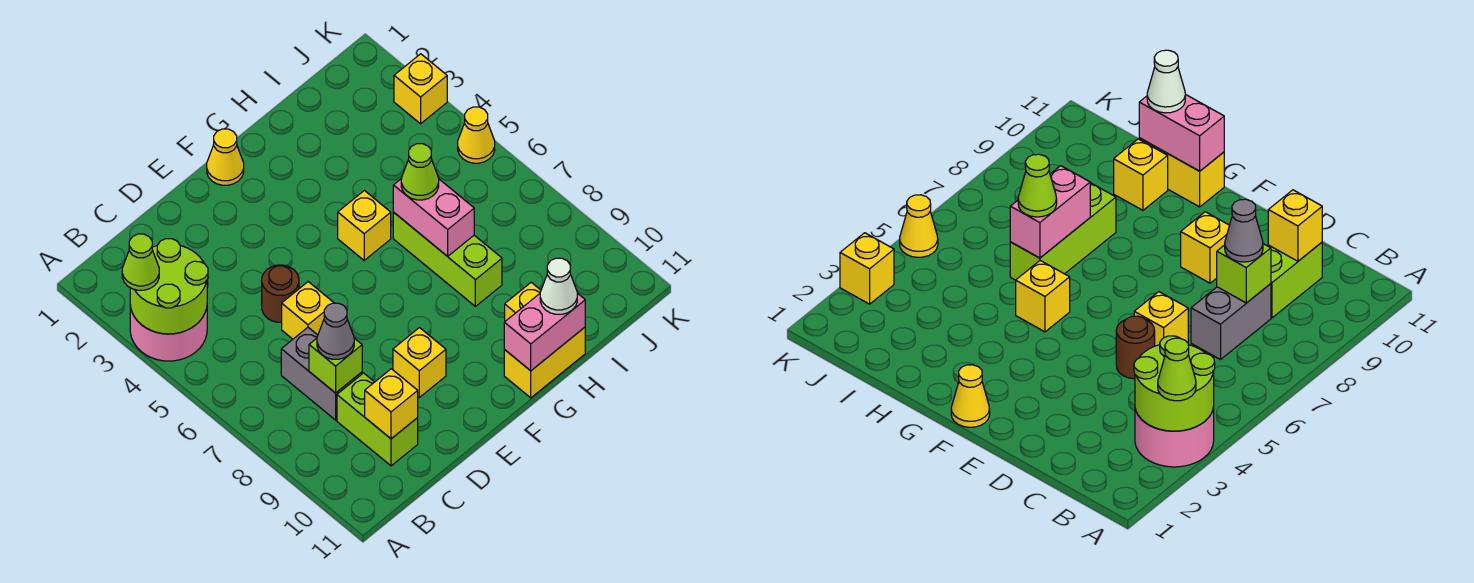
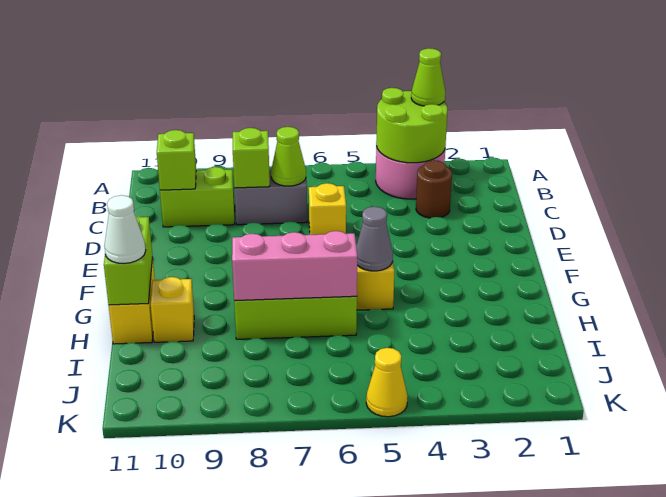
grey 1x1 cone [317,303,354,359] -> grey 1x1 cone moved to [356,207,393,271]
yellow 1x1 brick [365,369,418,439] -> lime 1x1 brick [157,130,196,190]
brown 1x1 round brick [262,265,299,322] -> brown 1x1 round brick moved to [416,160,452,218]
yellow 1x1 brick [393,328,446,397] -> none
yellow 1x1 cone [207,129,244,185] -> none
pink 1x2 brick [504,293,585,371] -> lime 1x2 brick [104,216,152,305]
pink 1x2 brick [393,178,474,256] -> pink 1x3 brick [232,231,357,301]
lime 1x1 cone [401,144,439,200] -> lime 1x1 cone moved to [271,127,306,186]
yellow 1x1 brick [394,54,447,124] -> none

